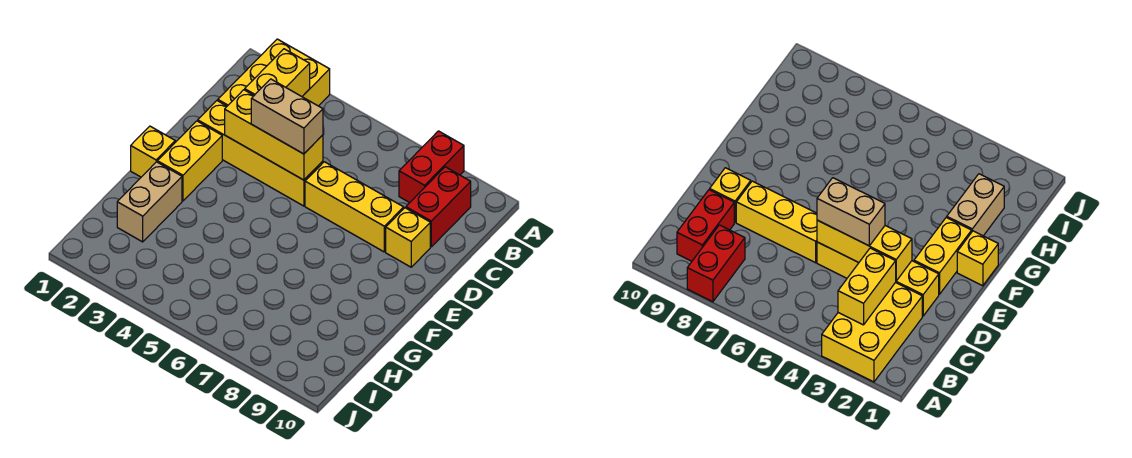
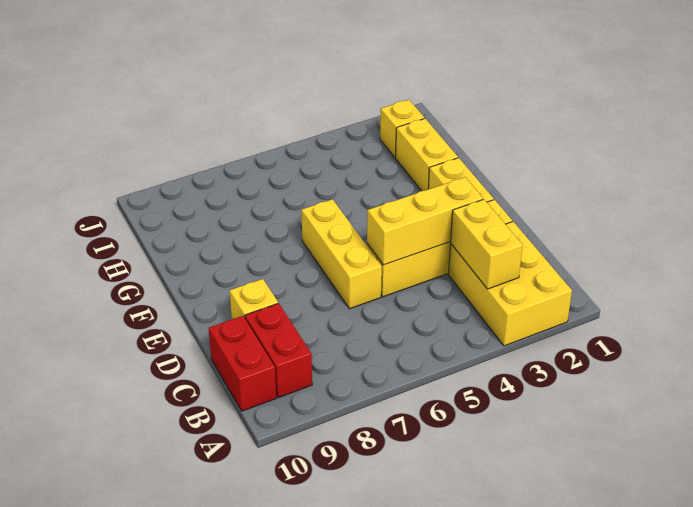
red 1x2 brick [399,131,464,203] -> red 1x2 brick moved to [209,316,276,411]
tan 1x2 brick [251,79,323,154] -> none
yellow 1x3 brick [305,162,404,252] -> yellow 1x3 brick turned to [301,199,382,309]
yellow 1x1 brick [131,126,175,177] -> yellow 1x1 brick moved to [380,100,424,158]
tan 1x2 brick [117,162,182,242] -> yellow 1x2 brick [396,118,458,191]

